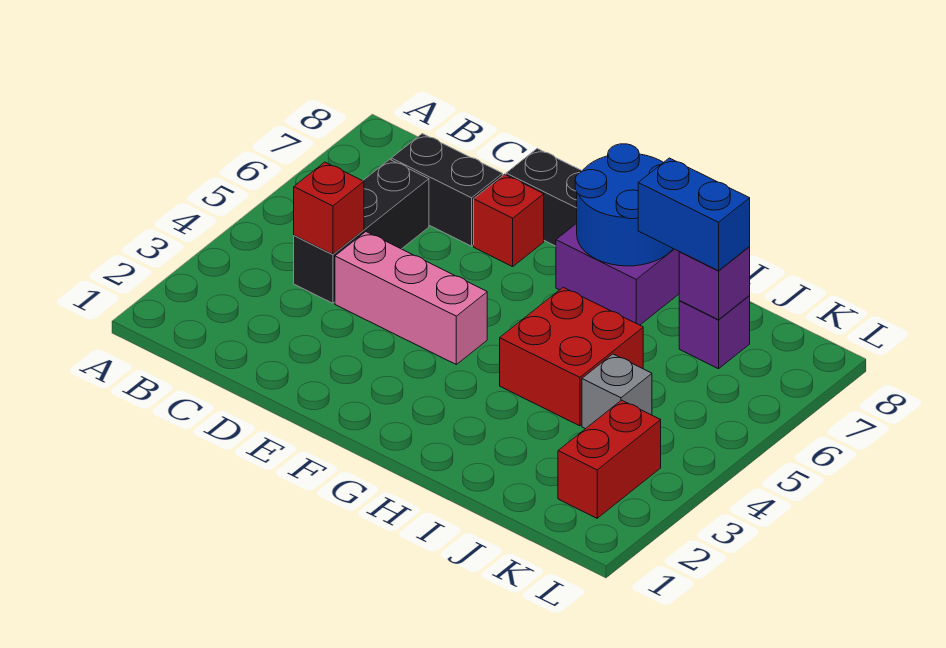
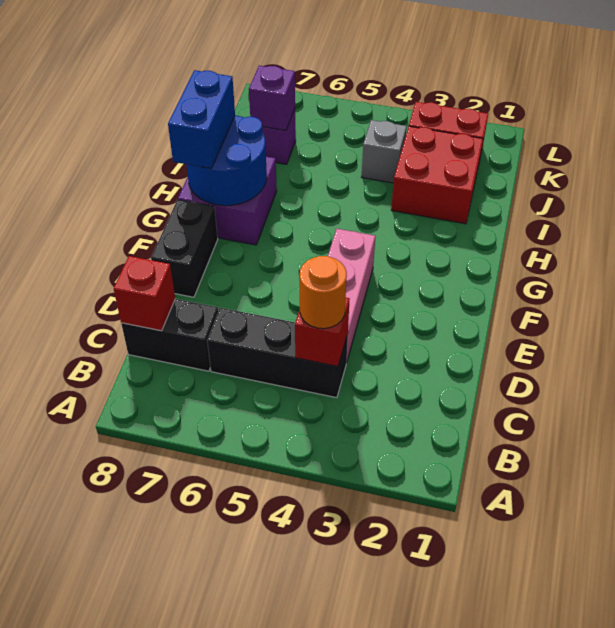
none -> orange 1x1 round brick [300,256,347,329]
black 1x2 brick [391,134,503,246] -> black 1x2 brick turned to [121,299,218,371]
red 1x1 brick [474,174,544,267] -> red 1x1 brick moved to [114,256,175,331]
red 2x2 brick [500,287,643,426] -> red 2x2 brick moved to [391,126,483,224]
blue 1x2 brick [638,158,750,271] -> blue 1x2 brick moved to [168,70,235,169]

